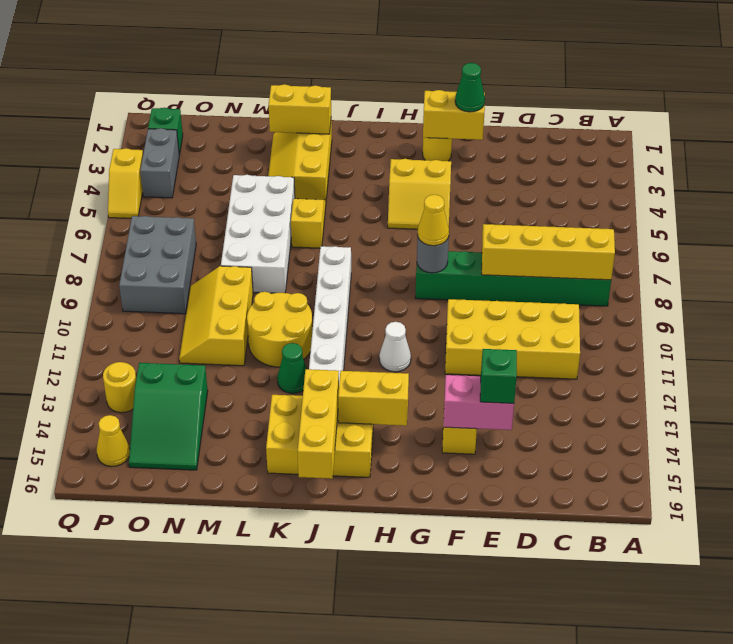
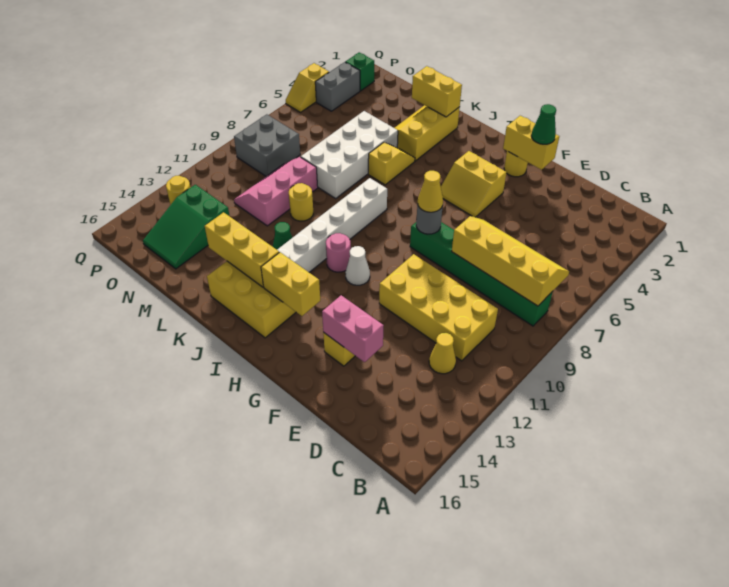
green 1x1 brick [480,349,517,403] -> none
none -> pink 1x1 round brick [326,233,351,272]
yellow 1x3 brick [298,369,339,479] -> yellow 1x3 brick turned to [205,212,279,287]
yellow 2x2 round brick [247,292,313,367] -> yellow 1x1 round brick [289,183,313,221]
yellow 2x3 slope [179,266,253,366] -> pink 2x3 slope [234,157,318,226]
grey 2x3 brick [119,216,196,314] -> grey 2x2 brick [234,114,300,176]
yellow 1x1 cone [97,415,130,467] -> yellow 1x1 cone moved to [429,333,456,374]

